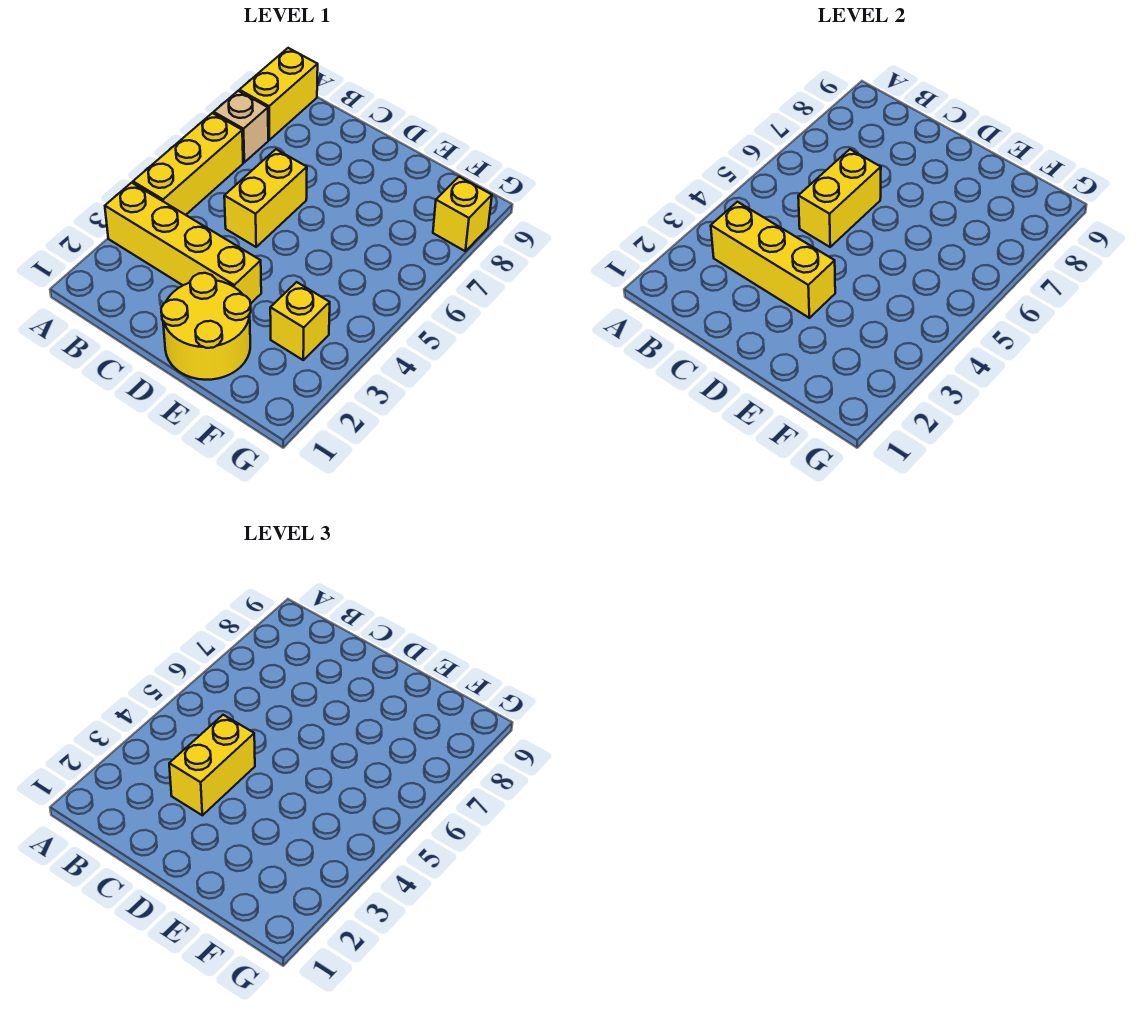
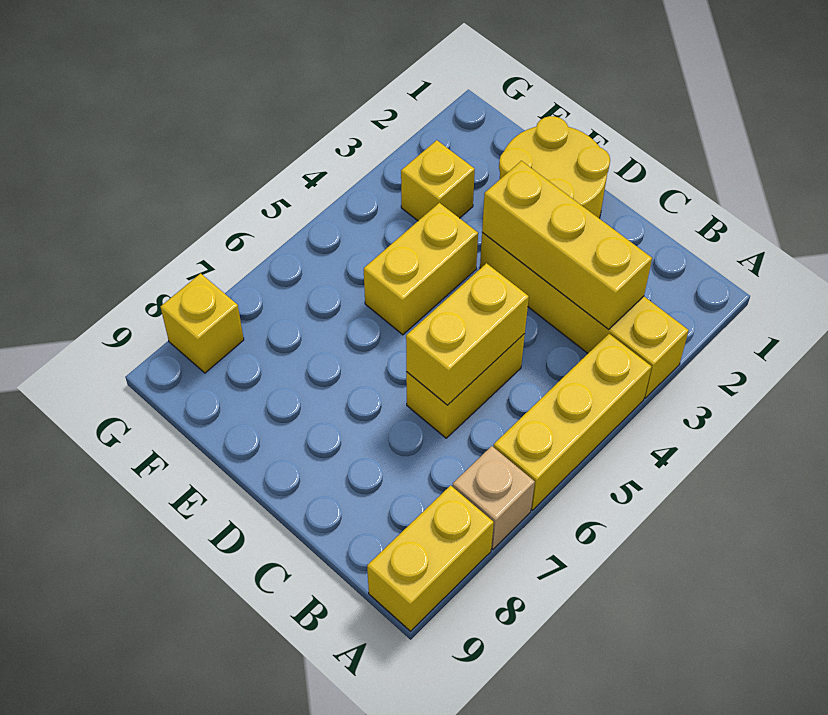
yellow 1x2 brick [169,715,255,815] -> yellow 1x2 brick moved to [364,203,478,335]

